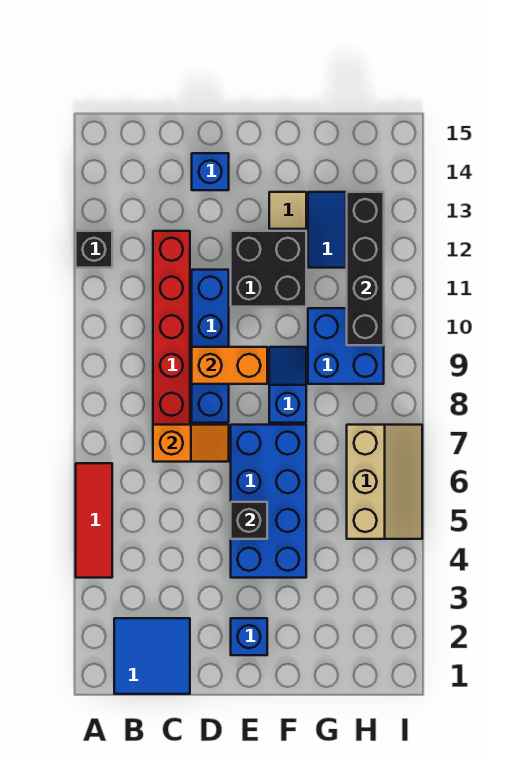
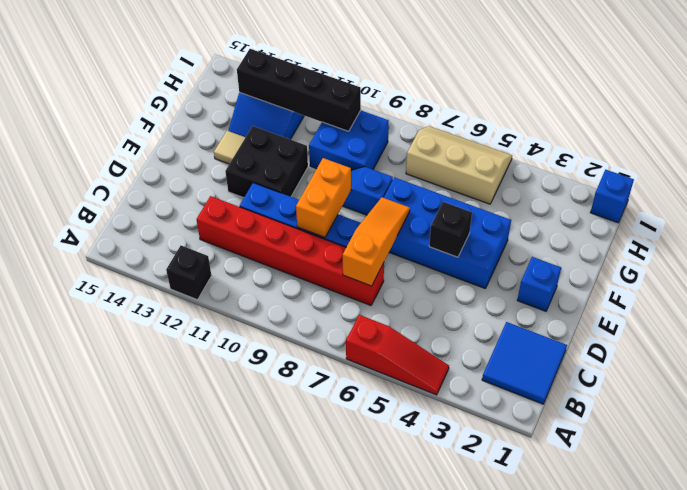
red 1x3 tile [76,463,112,578] -> red 1x3 slope [346,315,449,395]
orange 1x2 slope [153,425,229,462] -> orange 1x3 slope [343,197,410,286]
blue 1x1 brick [192,153,229,190] -> blue 1x1 brick moved to [590,170,634,223]

